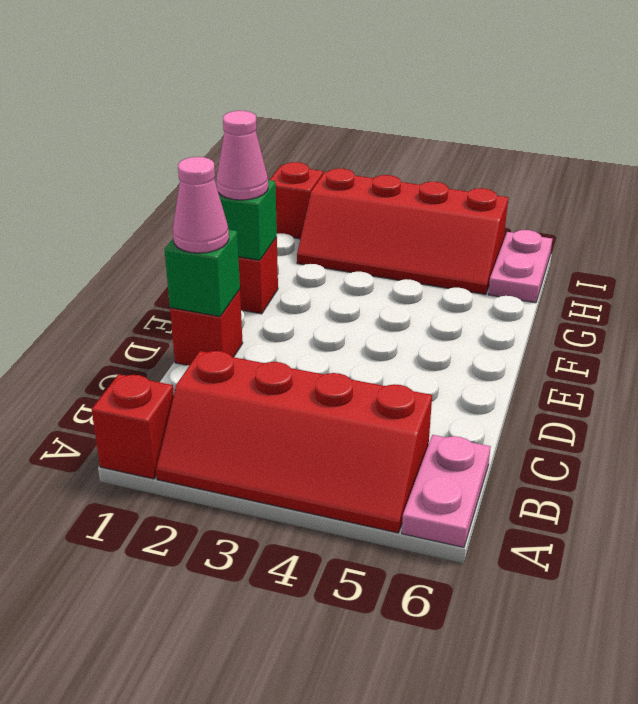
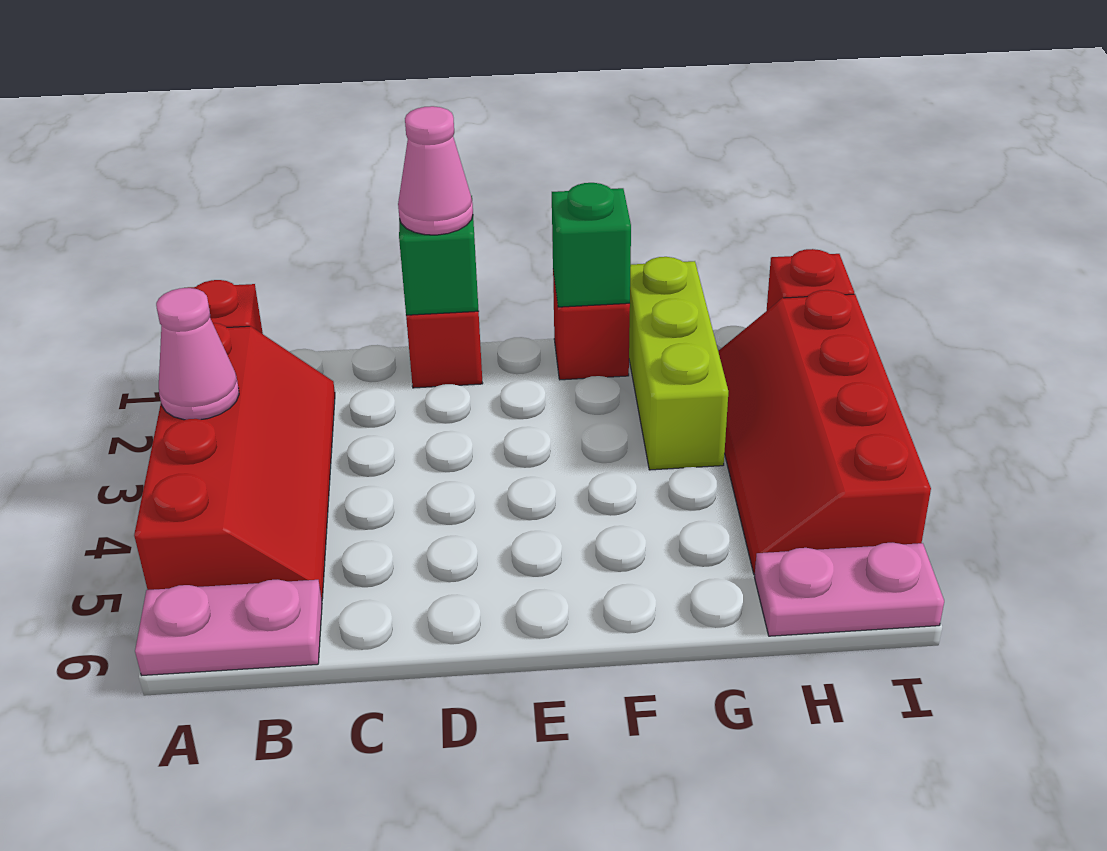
red 2x4 slope [156,351,432,533] -> red 2x4 slope turned to [134,323,335,599]
pink 1x1 cone [216,111,268,200] -> pink 1x1 cone moved to [156,288,239,420]
none -> lime 1x3 brick [629,257,728,470]

